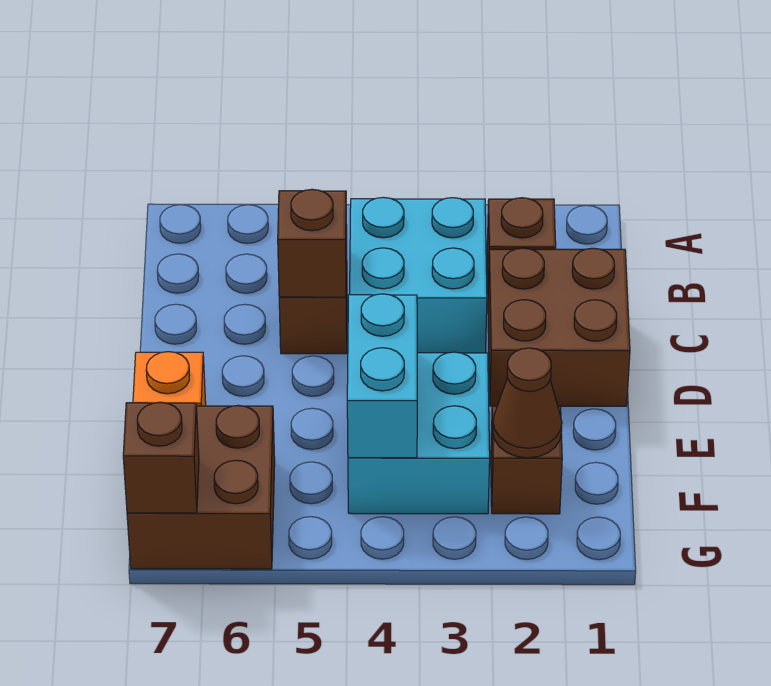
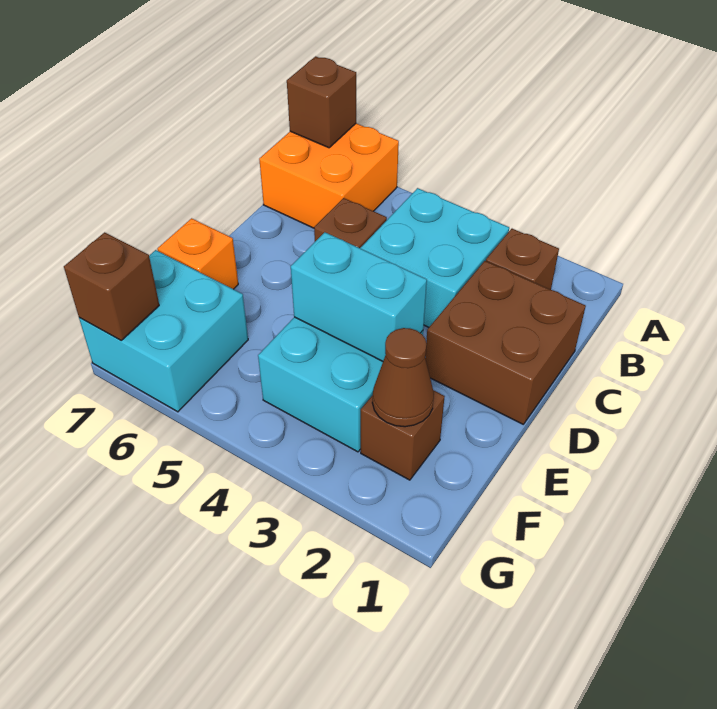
none -> orange 2x2 brick [259,123,399,228]
brown 1x1 brick [278,189,347,297] -> brown 1x1 brick moved to [287,56,356,148]
cyan 1x2 brick [347,294,417,458] -> cyan 1x2 brick turned to [291,232,427,361]
brown 2x2 brick [127,405,275,569] -> cyan 2x2 brick [79,250,248,412]

